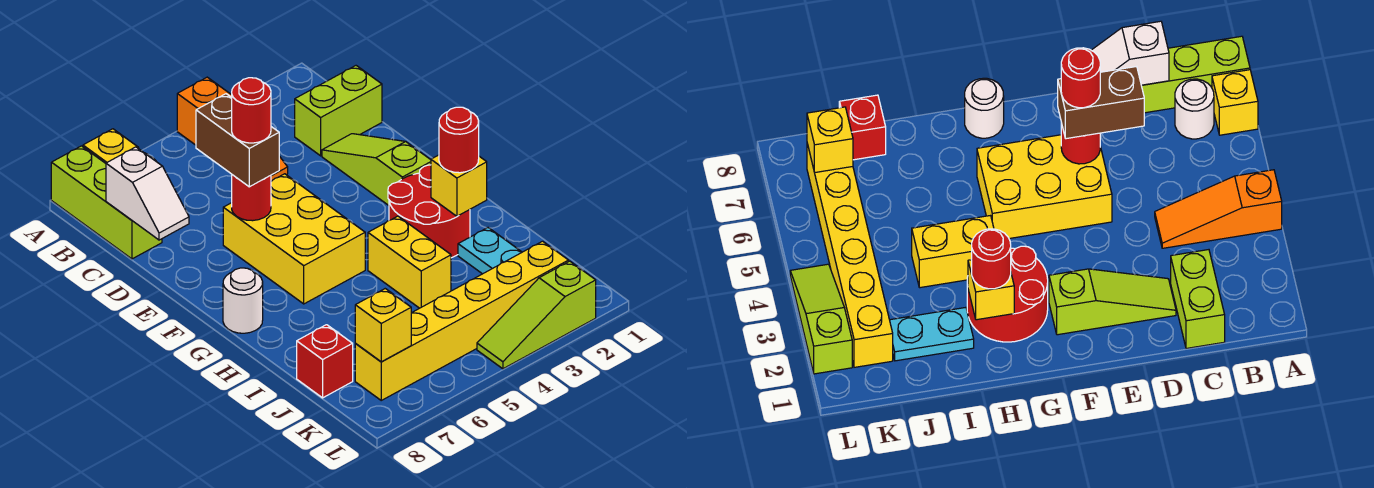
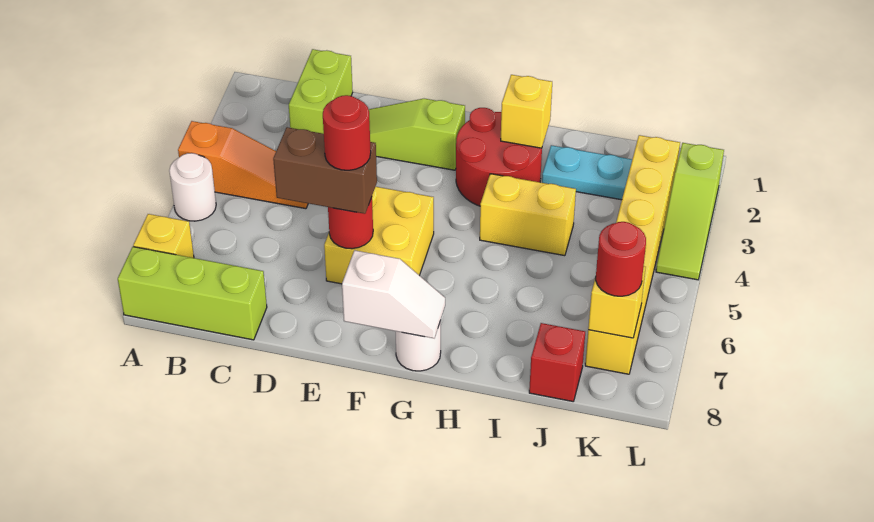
white 1x1 round brick [1175,79,1214,139] -> white 1x1 round brick moved to [169,153,216,221]
white 1x2 slope [106,147,189,240] -> white 1x2 slope moved to [342,250,445,338]
yellow 2x3 brick [223,174,365,304] -> yellow 2x2 brick [324,187,434,284]
red 1x1 round brick [439,107,479,173] -> red 1x1 round brick moved to [596,222,646,296]

